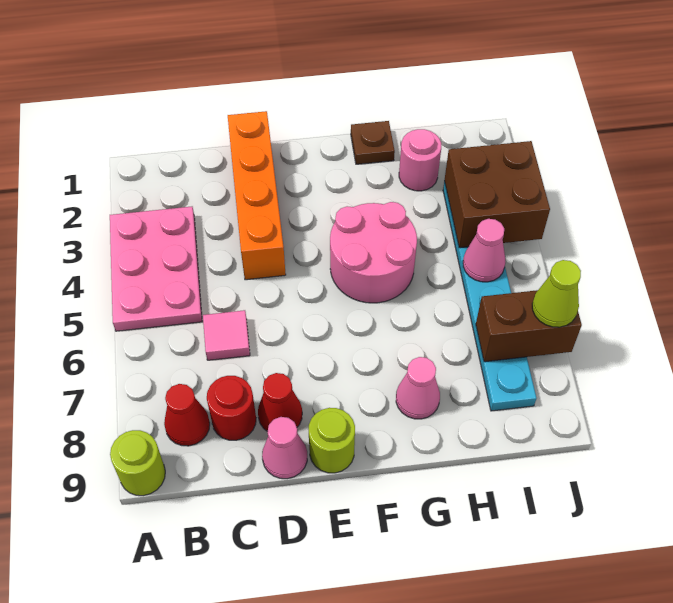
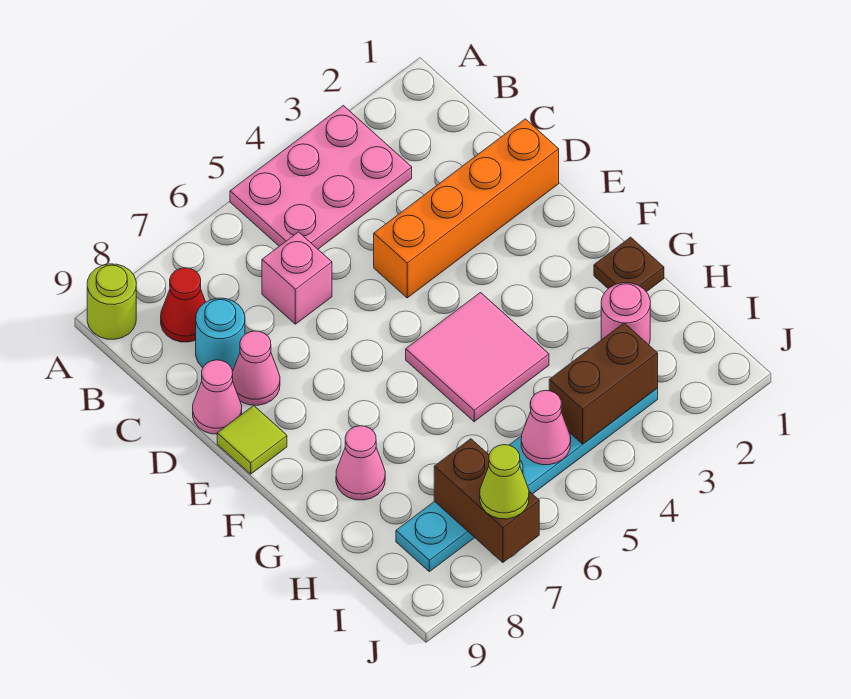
pink 1x1 tile [203,310,250,360] -> pink 1x1 brick [262,232,332,324]
red 1x1 round brick [207,376,256,440] -> cyan 1x1 round brick [196,298,245,371]
red 1x1 cone [258,373,302,431] -> pink 1x1 cone [232,331,280,405]
lime 1x1 round brick [309,408,355,473] -> lime 1x1 tile [217,405,287,474]
pink 2x2 round brick [330,202,417,303] -> pink 2x2 tile [406,293,549,422]
brown 2x2 brick [444,141,550,248] -> brown 1x2 brick [549,323,658,444]

